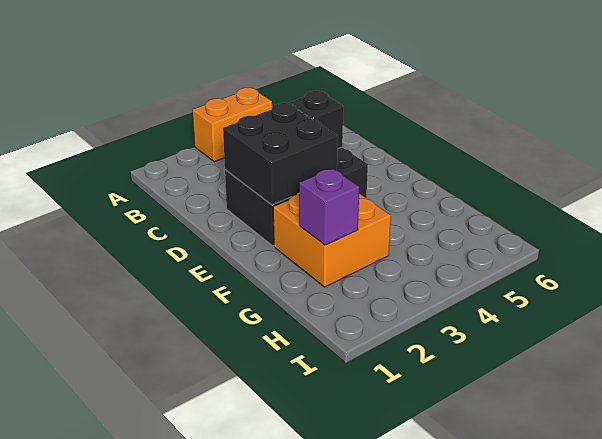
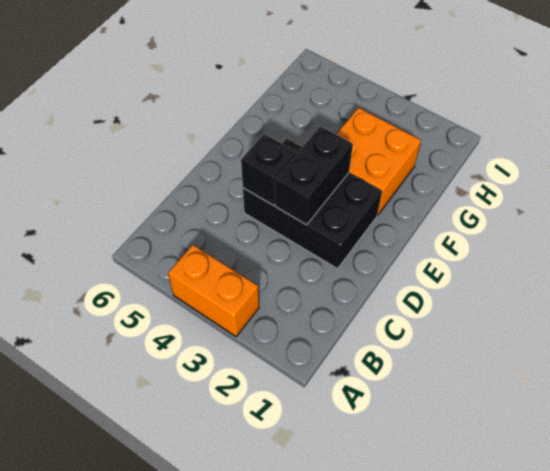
black 2x2 brick [223,103,337,205] -> black 1x2 brick [275,126,353,225]
purple 1x1 brick [299,168,359,245] -> none

